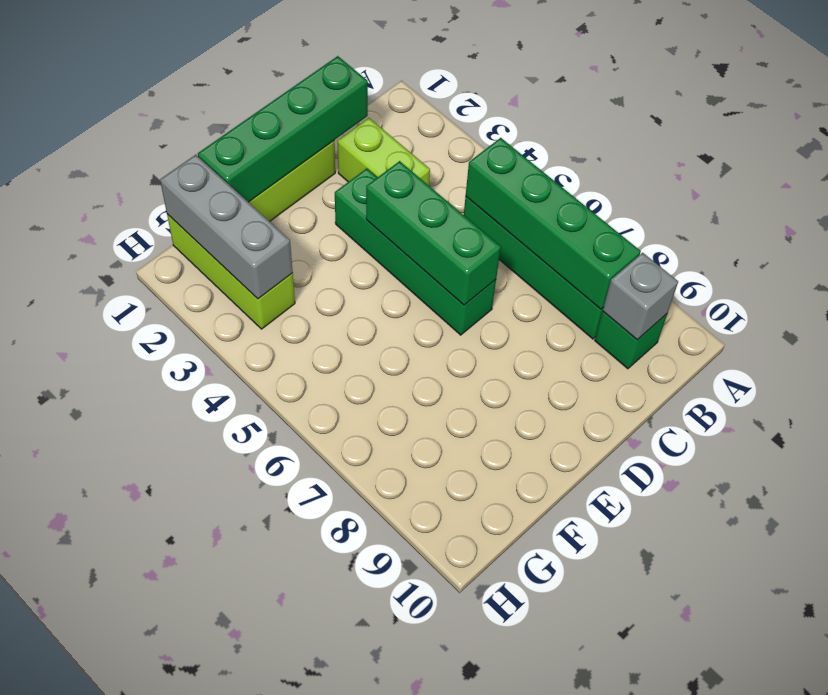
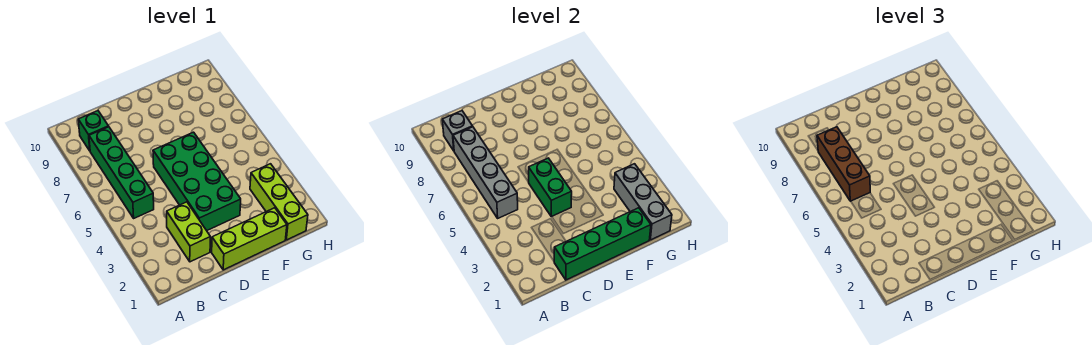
green 1x4 brick [466,138,641,309] -> grey 1x4 brick [453,127,518,218]
none -> brown 1x3 brick [817,127,870,201]
green 1x4 brick [335,168,496,335] -> green 2x4 brick [153,132,241,231]
green 1x3 brick [366,161,501,305] -> green 1x2 brick [529,158,572,217]

